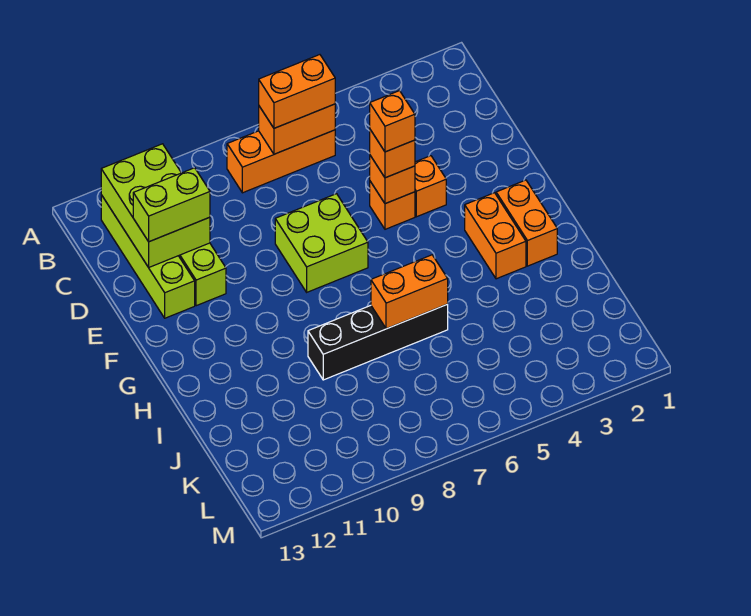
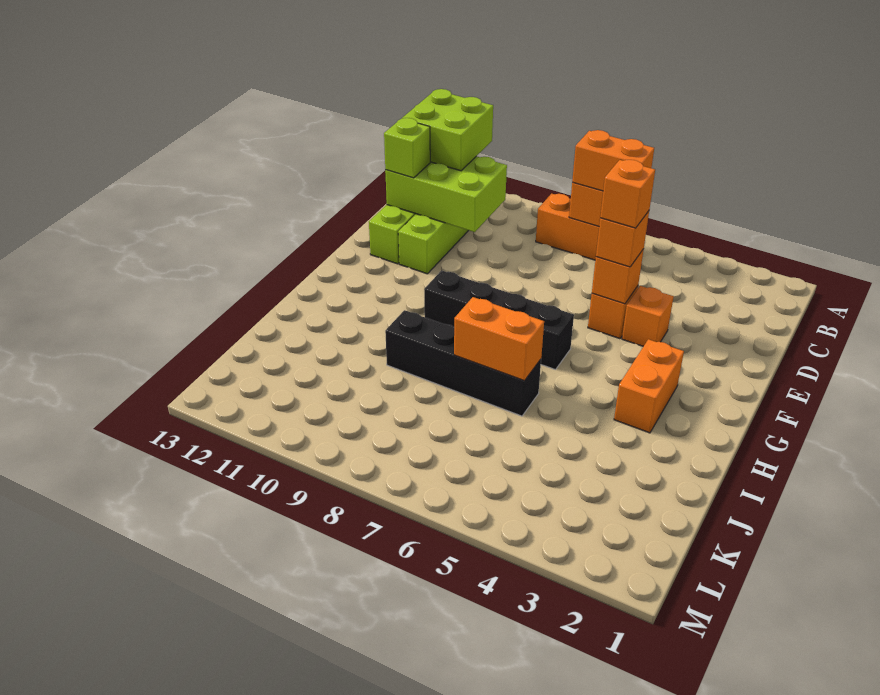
lime 2x3 brick [101,144,210,267] -> lime 2x3 brick turned to [385,156,507,232]
lime 1x2 brick [133,168,210,242] -> lime 1x1 brick [384,118,430,178]
lime 2x2 brick [275,194,368,292] -> lime 2x2 brick moved to [402,89,493,171]
orange 1x2 brick [496,180,557,266] -> none
none -> black 1x4 brick [424,270,574,370]

